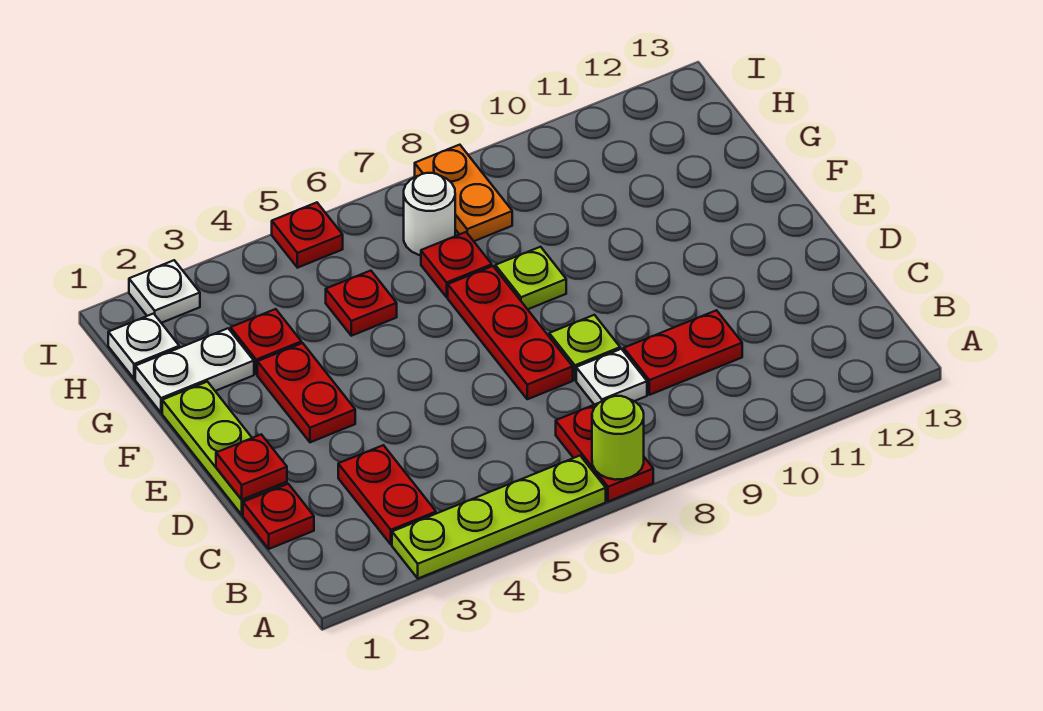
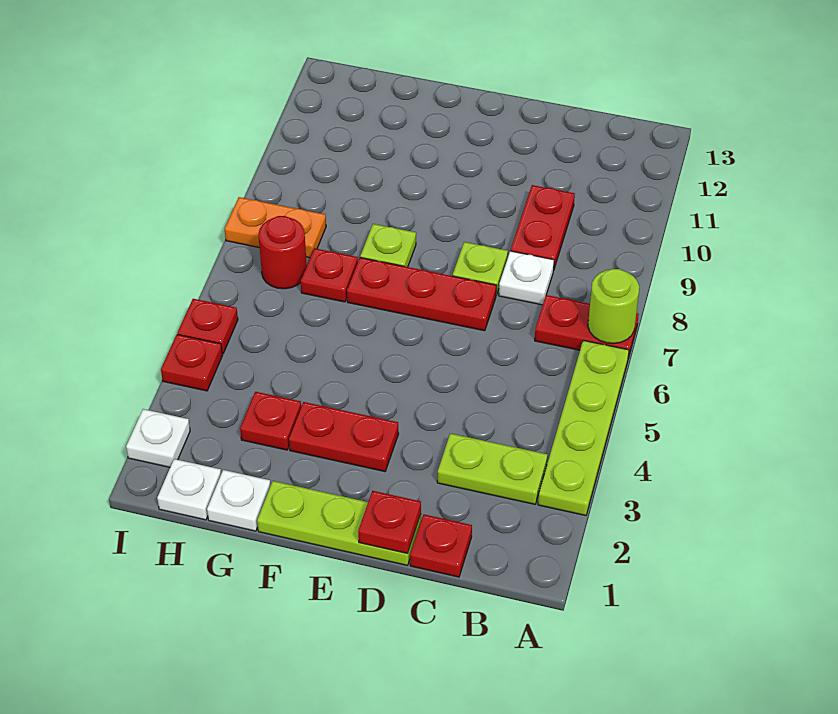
red 1x2 plate [338,445,436,544] -> lime 1x2 plate [437,433,547,504]
white 1x2 plate [135,328,254,413] -> white 1x1 plate [207,470,271,531]
red 1x1 plate [326,271,397,336] -> red 1x1 plate moved to [161,334,222,391]
white 1x1 round brick [404,173,455,255] -> red 1x1 round brick [258,216,307,289]

